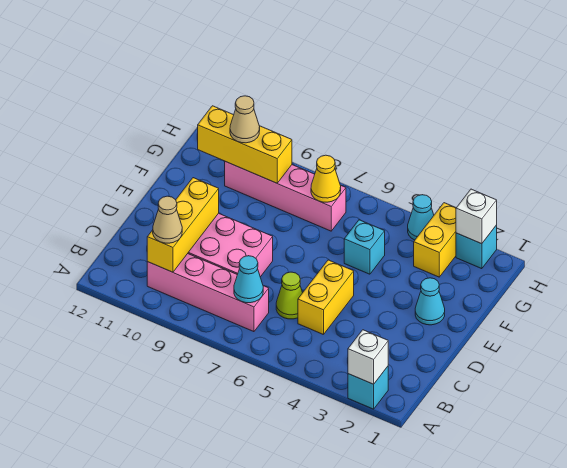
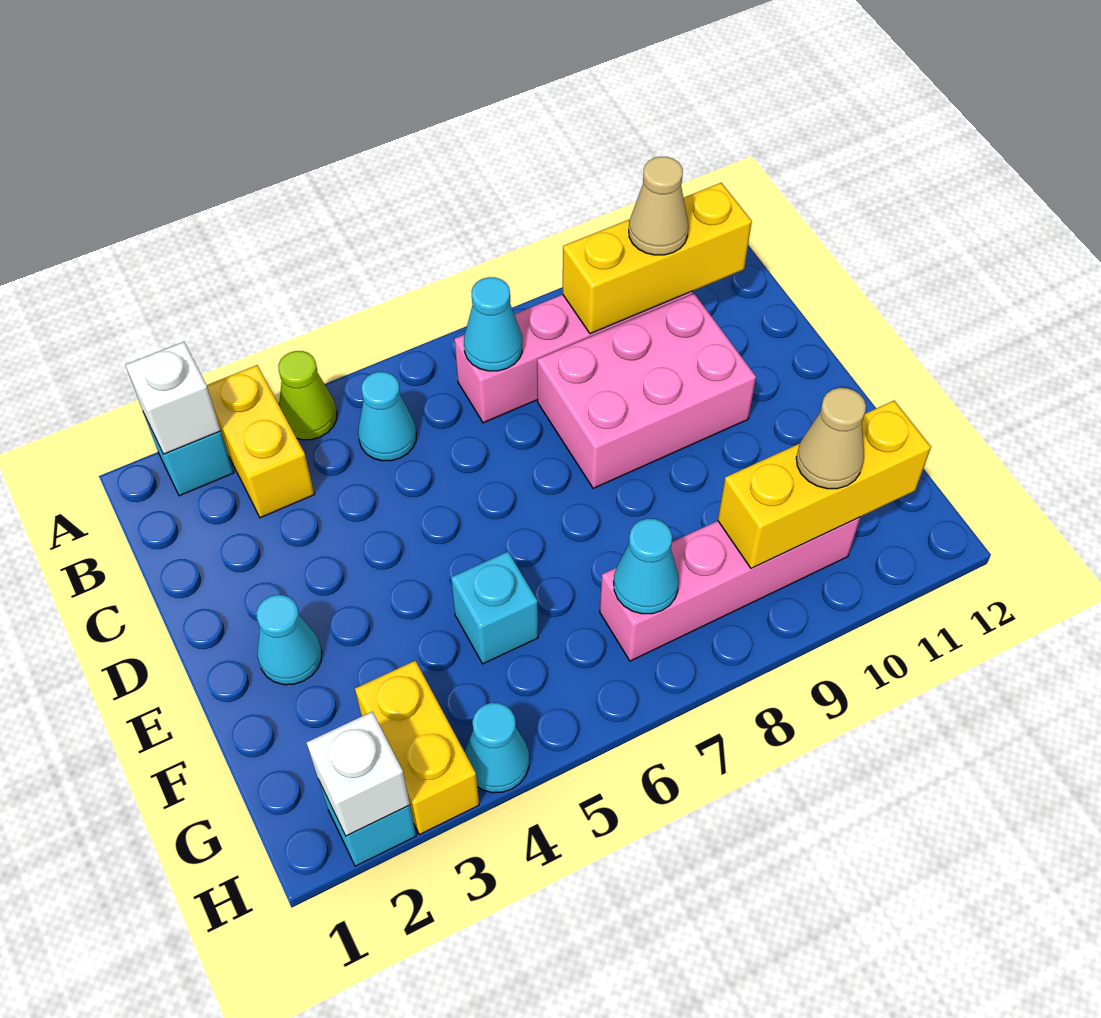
none -> cyan 1x1 cone [358,372,416,461]
yellow 1x3 brick [147,178,219,272] -> yellow 1x3 brick turned to [563,183,752,334]
yellow 1x2 brick [298,260,354,335] -> yellow 1x2 brick moved to [207,365,314,518]
lime 1x1 cone [276,272,302,319] -> lime 1x1 cone moved to [278,351,337,440]
yellow 1x1 cone [311,155,341,202] -> cyan 1x1 cone [614,519,679,614]

